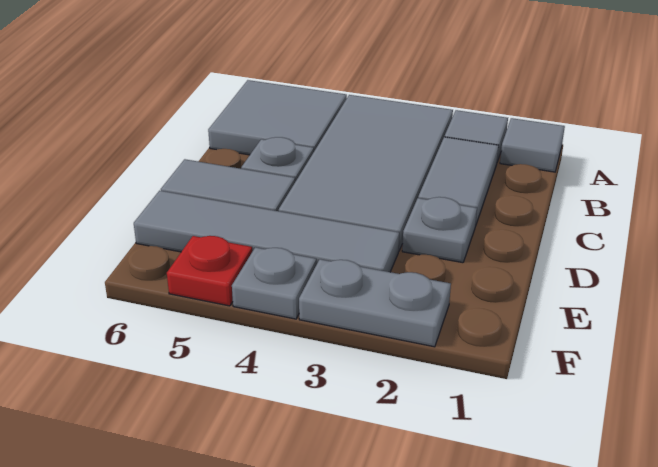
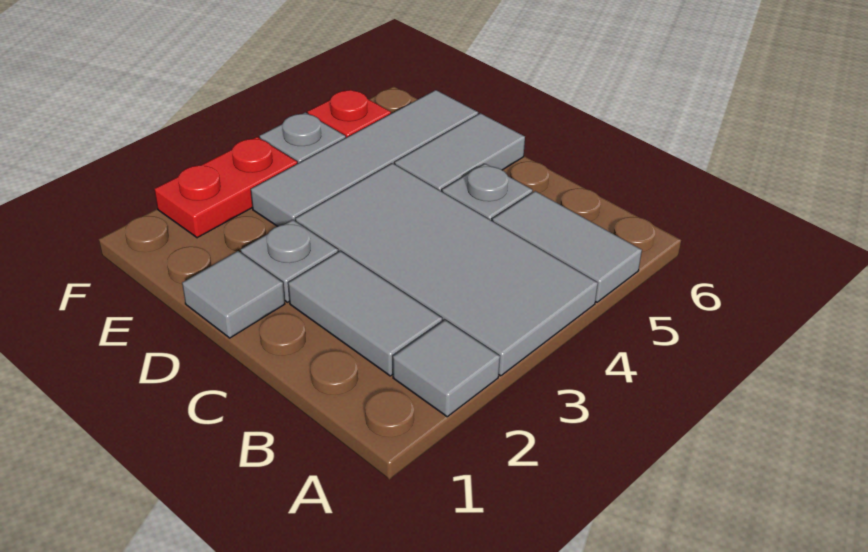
grey 1x1 tile [500,118,565,172] -> grey 1x1 tile moved to [182,251,285,338]
grey 2x2 tile [208,80,347,155] -> grey 1x2 tile [492,191,642,302]
grey 1x2 plate [299,259,451,347] -> red 1x2 plate [154,137,297,238]

